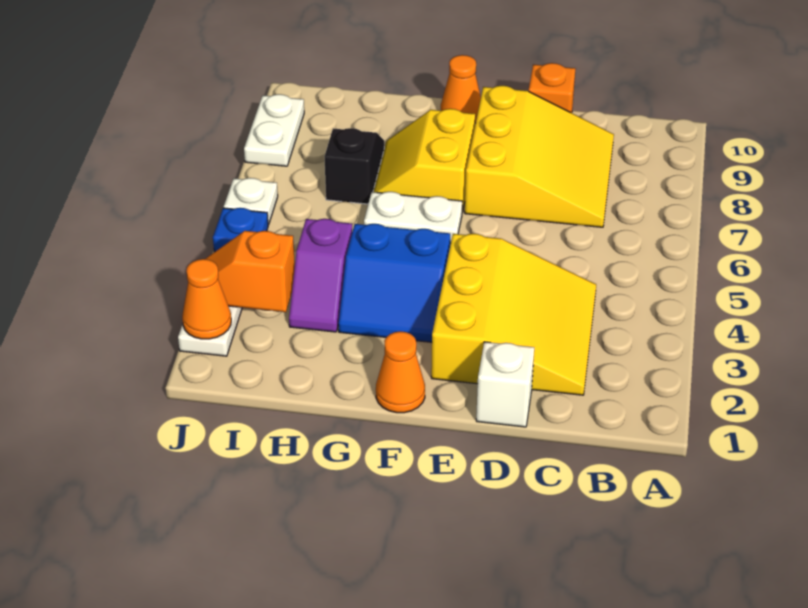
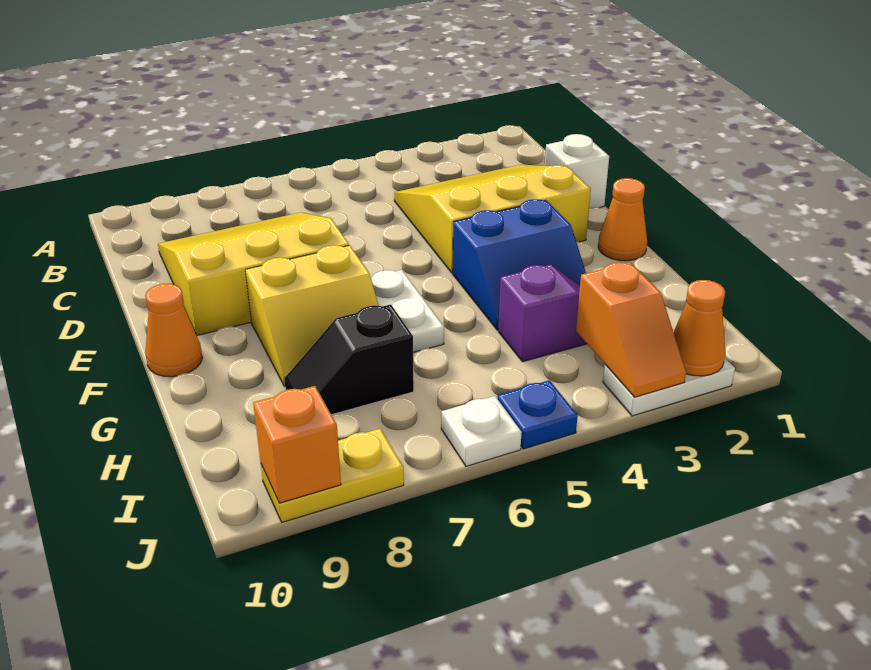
orange 1x1 brick [529,63,575,113] -> orange 1x1 brick moved to [253,386,341,503]
blue 2x2 slope [339,224,450,342] -> blue 2x2 slope turned to [453,199,586,330]
white 1x2 plate [244,94,304,166] -> yellow 1x2 plate [261,429,404,522]

